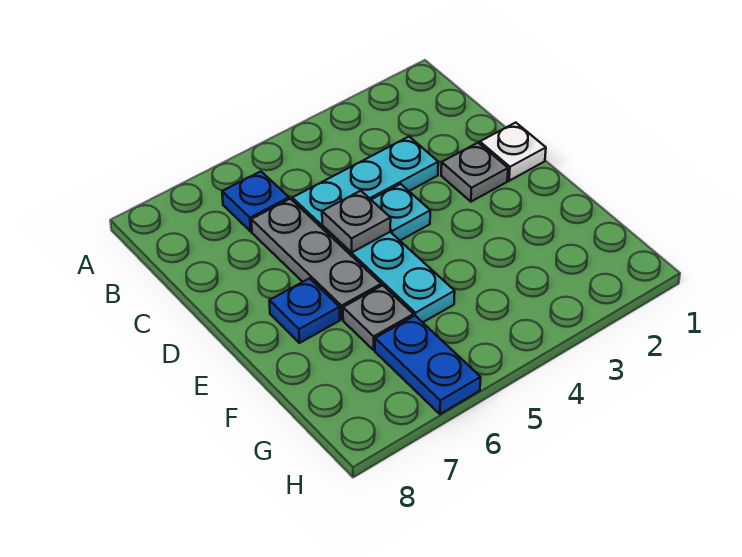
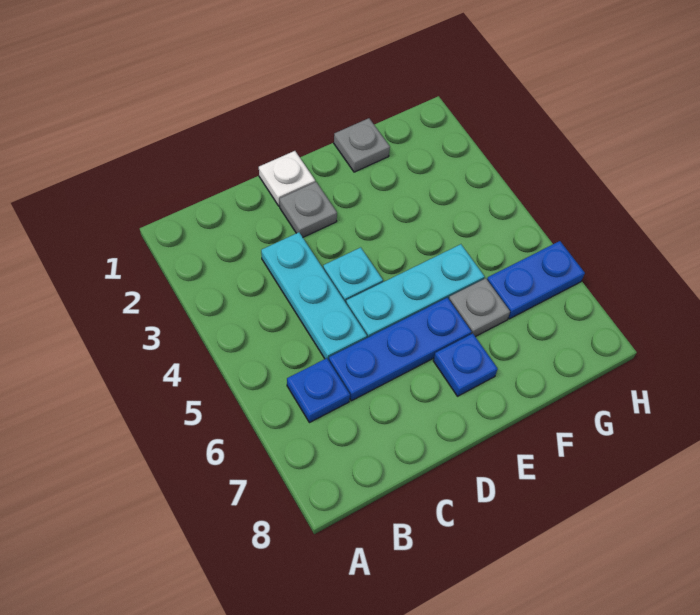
grey 1x3 plate [251,199,381,319] -> blue 1x3 plate [329,298,472,401]
grey 1x1 plate [322,191,391,253] -> grey 1x1 plate moved to [334,118,390,172]

